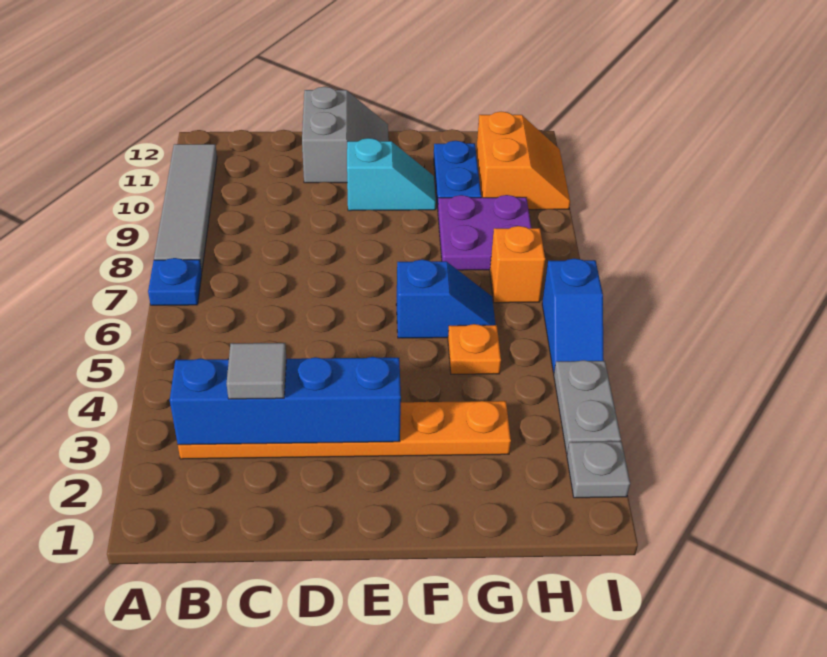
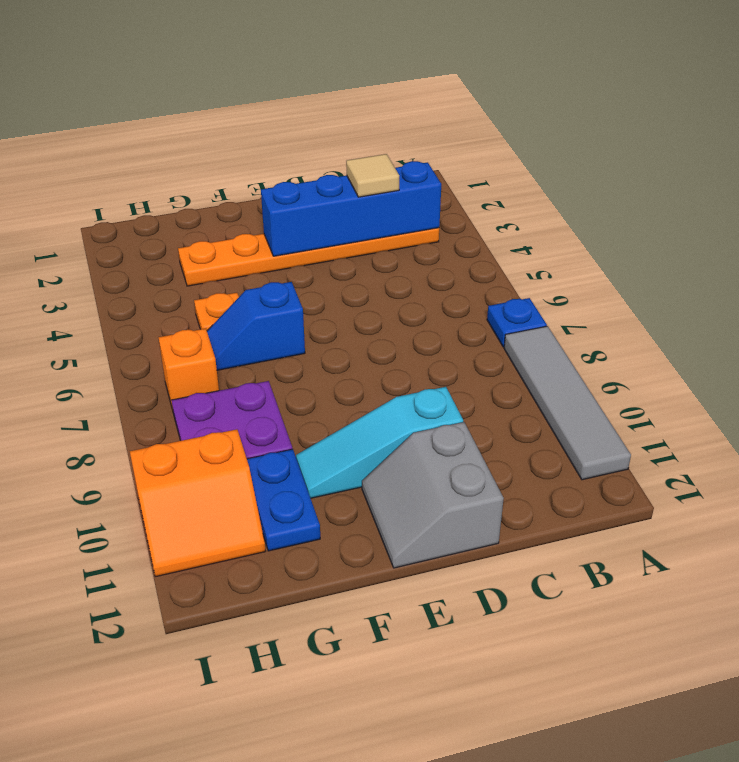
grey 1x1 tile [227,343,286,399] -> tan 1x1 tile [346,154,399,197]
cyan 1x2 slope [347,138,436,211] -> cyan 1x3 slope [296,387,463,498]
orange 2x2 slope [476,112,570,210] -> orange 2x2 slope turned to [130,429,265,577]
grey 1x1 plate [567,441,630,498] -> none
grey 1x2 plate [554,360,621,453] -> none
blue 1x2 slope [542,258,604,373] -> none

